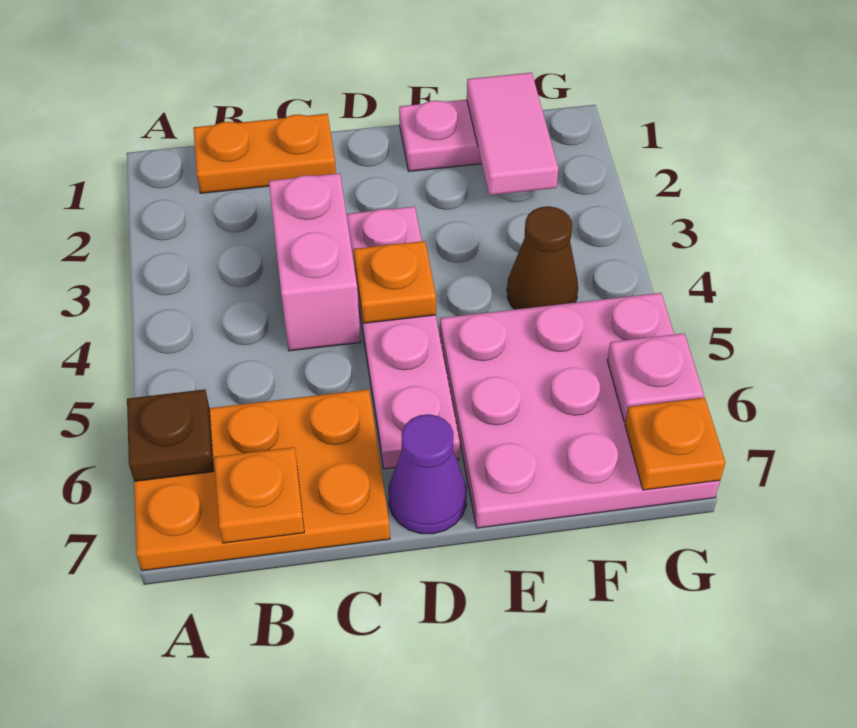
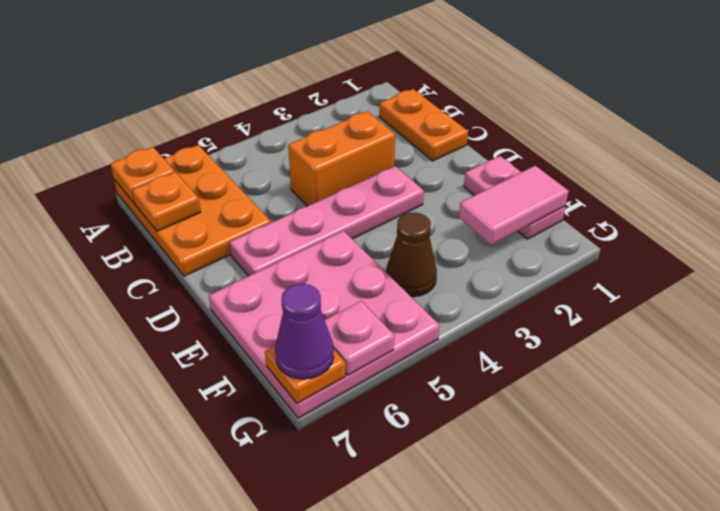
brown 1x1 plate [127,389,214,481] -> none
pink 1x2 brick [269,173,361,351] -> orange 1x2 brick [288,111,395,206]
orange 1x1 plate [354,241,436,323] -> orange 1x1 plate moved to [110,147,175,203]
purple 1x1 cone [389,414,467,534] -> purple 1x1 cone moved to [275,284,334,379]

